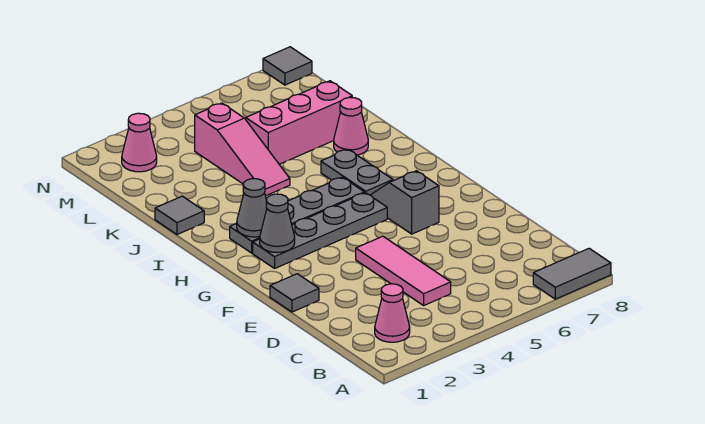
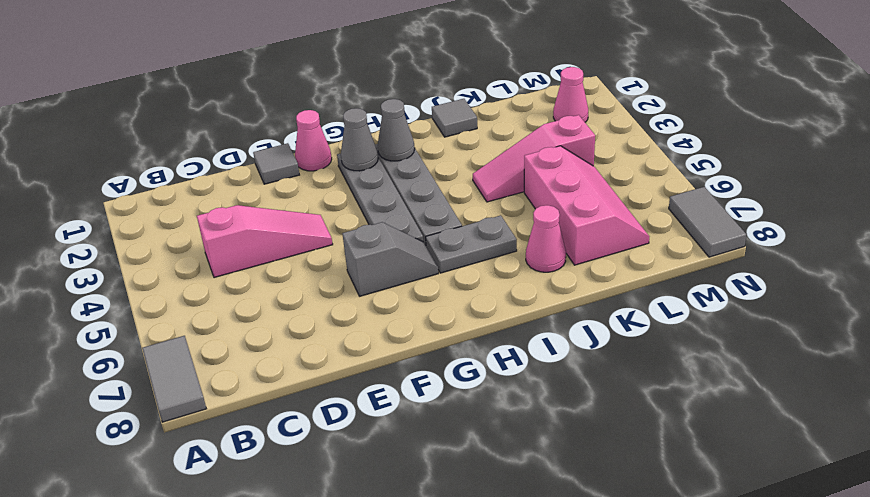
pink 1x1 cone [375,284,410,342] -> pink 1x1 cone moved to [295,110,332,171]
pink 1x3 tile [356,236,451,305] -> pink 1x3 slope [197,205,333,278]
grey 1x1 tile [263,47,312,85] -> grey 1x2 tile [669,187,746,257]

